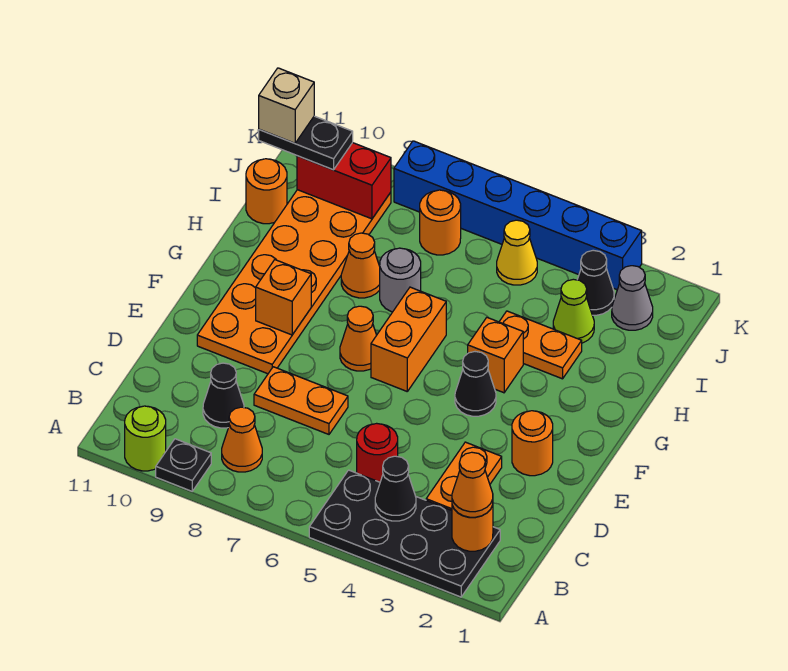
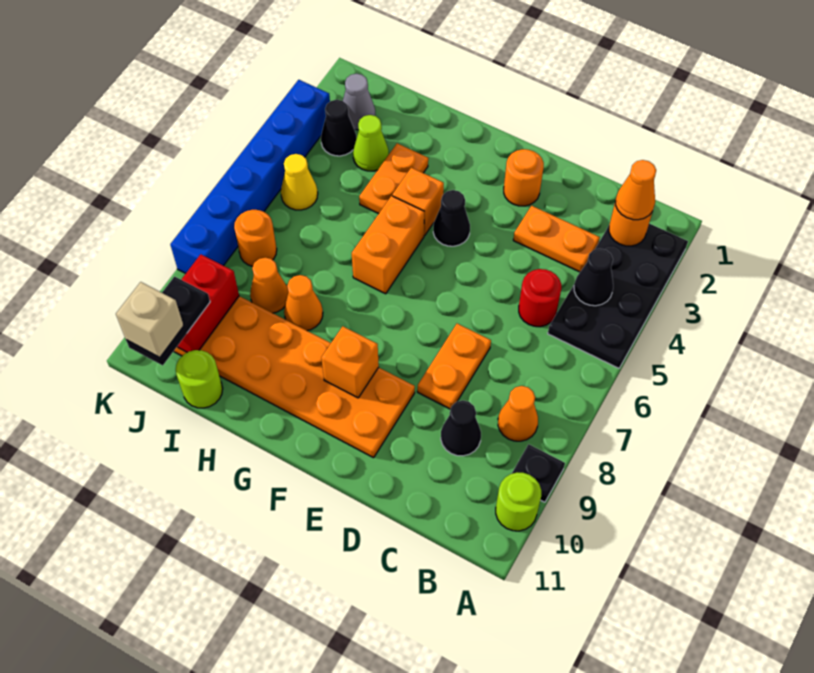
orange 1x2 brick [371,287,446,391] -> orange 1x2 brick turned to [352,196,424,294]
orange 1x1 cone [340,306,377,371] -> orange 1x1 cone moved to [250,258,288,313]
grey 1x1 round brick [380,248,421,312] -> none
orange 1x1 round brick [246,159,287,224] -> lime 1x1 round brick [176,350,223,408]

